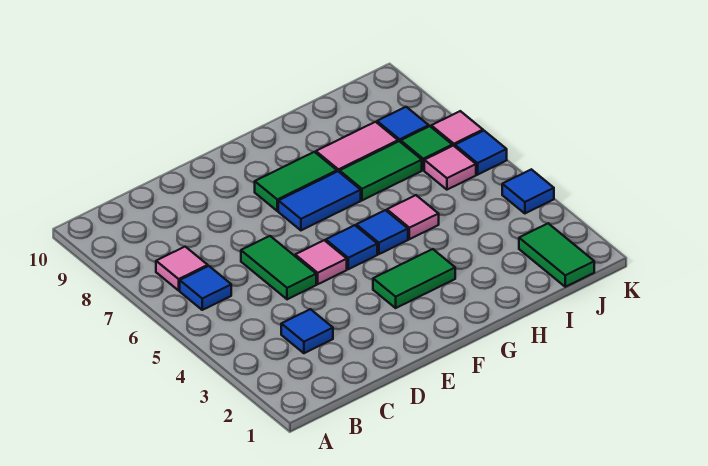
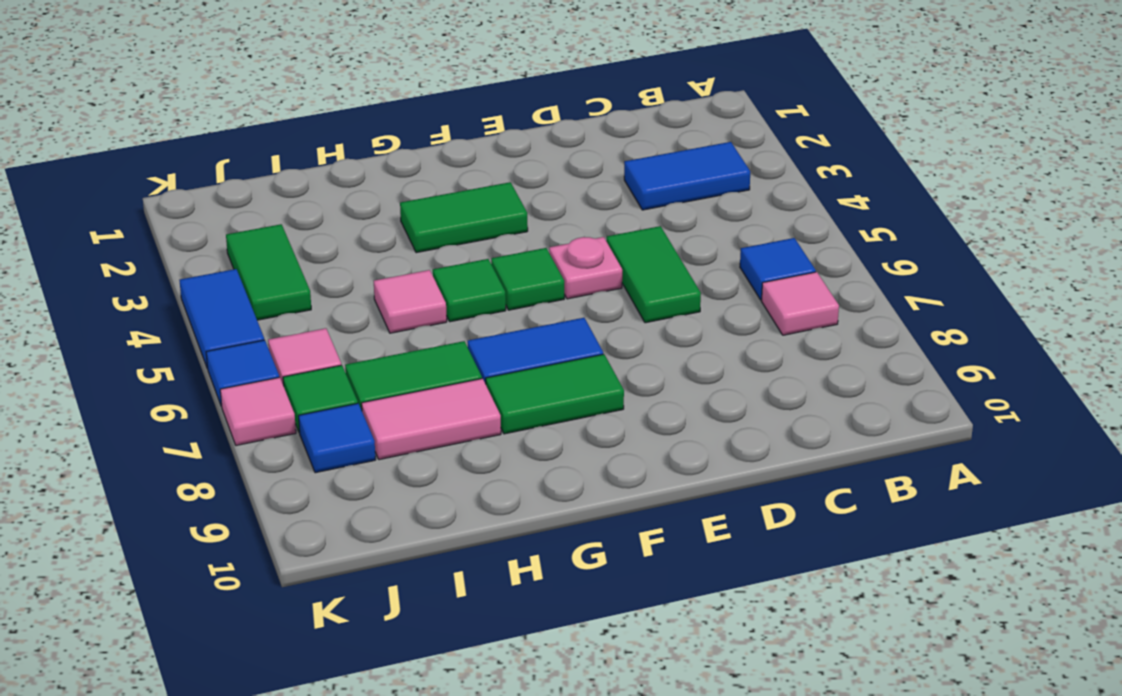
blue 1x1 tile [281,309,333,353] -> blue 1x2 tile [624,142,750,210]
pink 1x1 tile [295,240,347,284] -> pink 1x1 plate [549,237,622,299]
blue 1x1 tile [326,225,377,269] -> green 1x1 tile [491,248,564,310]
blue 1x1 tile [356,210,408,254] -> green 1x1 tile [433,259,506,322]
green 1x2 tile [519,223,594,287] -> green 1x2 tile moved to [226,224,311,320]
blue 1x1 tile [502,169,554,213] -> blue 1x2 tile [179,269,264,369]

